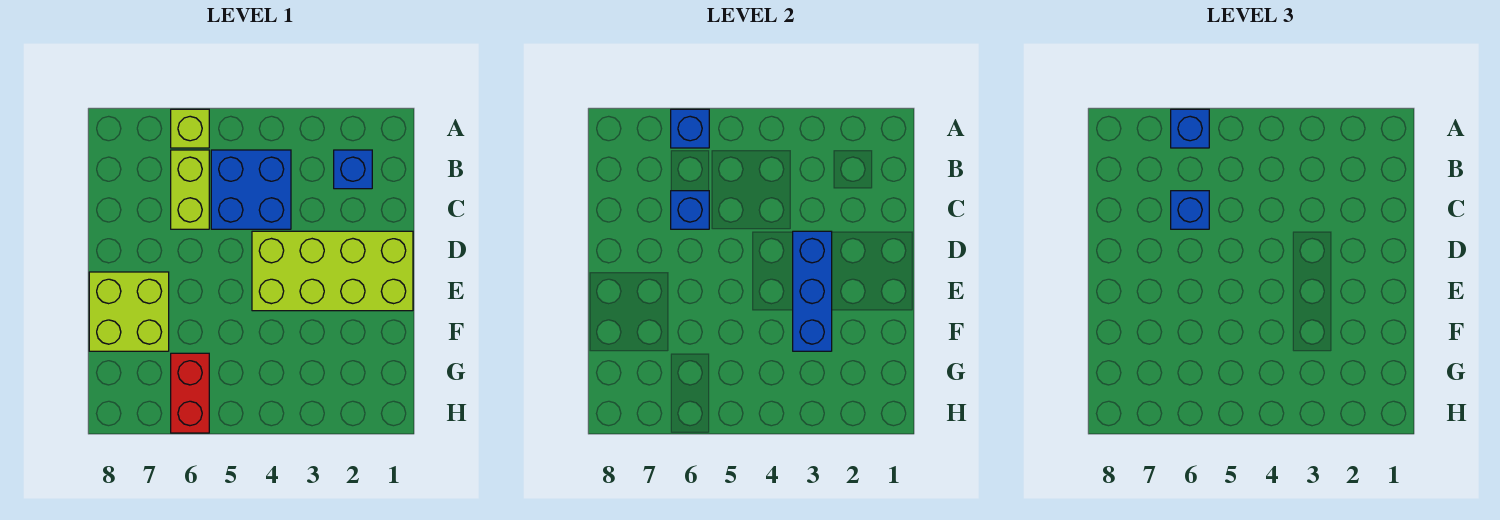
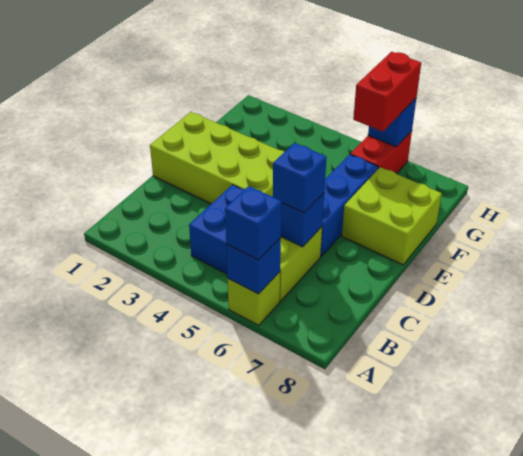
blue 1x1 brick [334,150,372,189] -> blue 1x1 brick moved to [368,98,416,147]
blue 1x3 brick [793,231,832,351] -> blue 1x3 brick moved to [320,154,378,256]
none -> red 1x2 brick [353,52,421,132]

